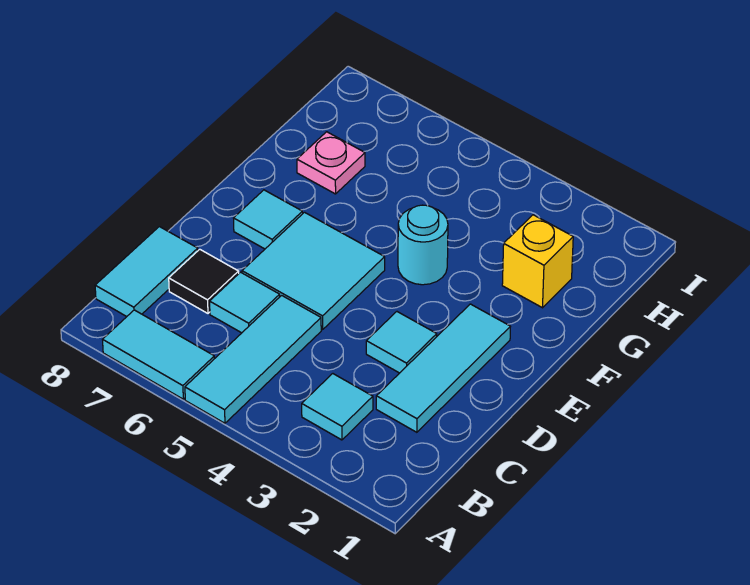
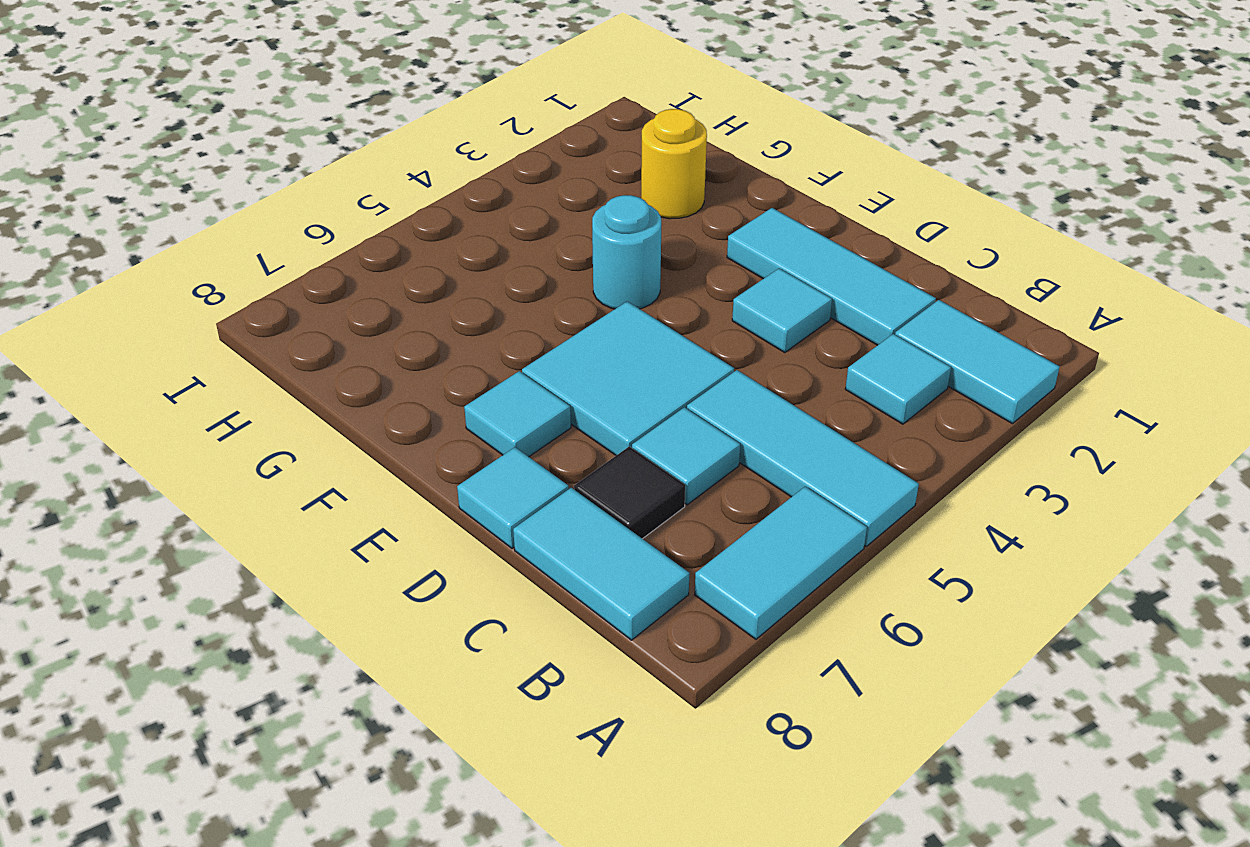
none -> cyan 1x2 tile [895,300,1060,424]
none -> cyan 1x1 tile [457,447,569,548]
yellow 1x1 brick [502,215,573,308] -> yellow 1x1 round brick [641,109,707,219]
pink 1x1 plate [297,132,365,194] -> none

